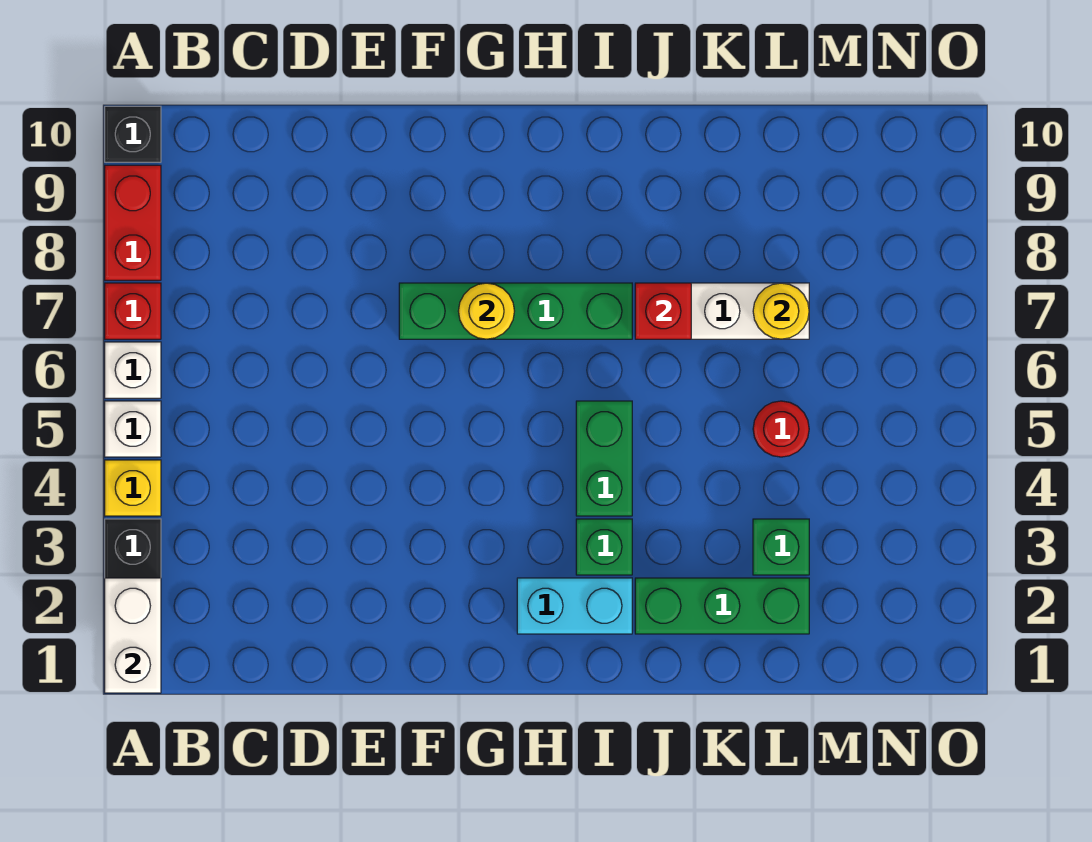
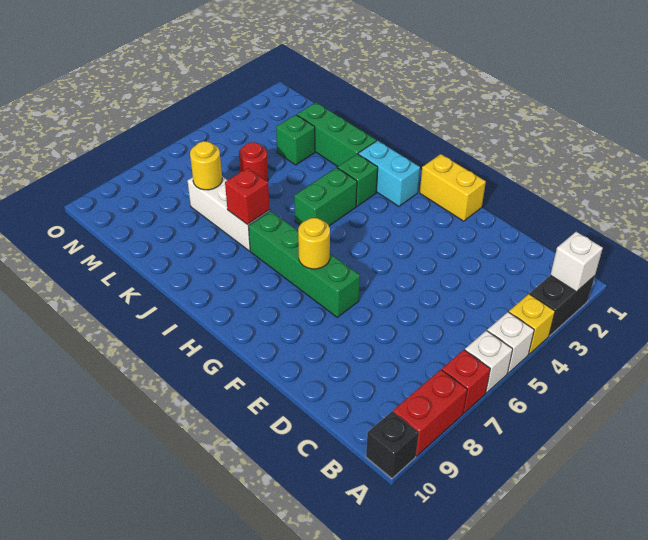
white 1x2 brick [105,578,161,693] -> white 1x1 brick [550,232,603,292]
none -> yellow 1x2 brick [420,154,486,221]

